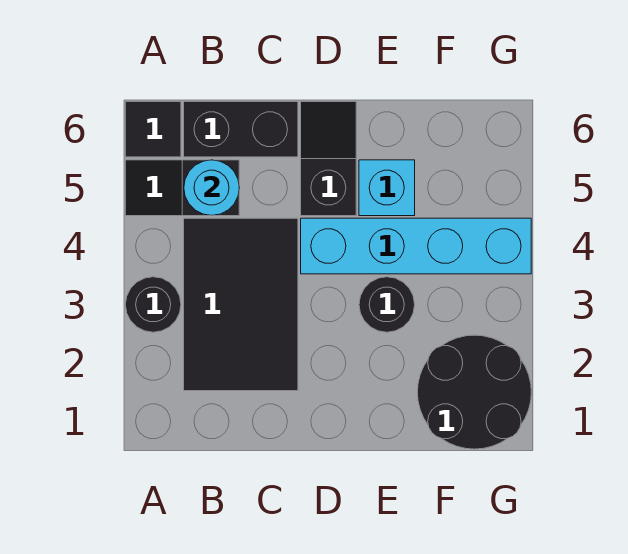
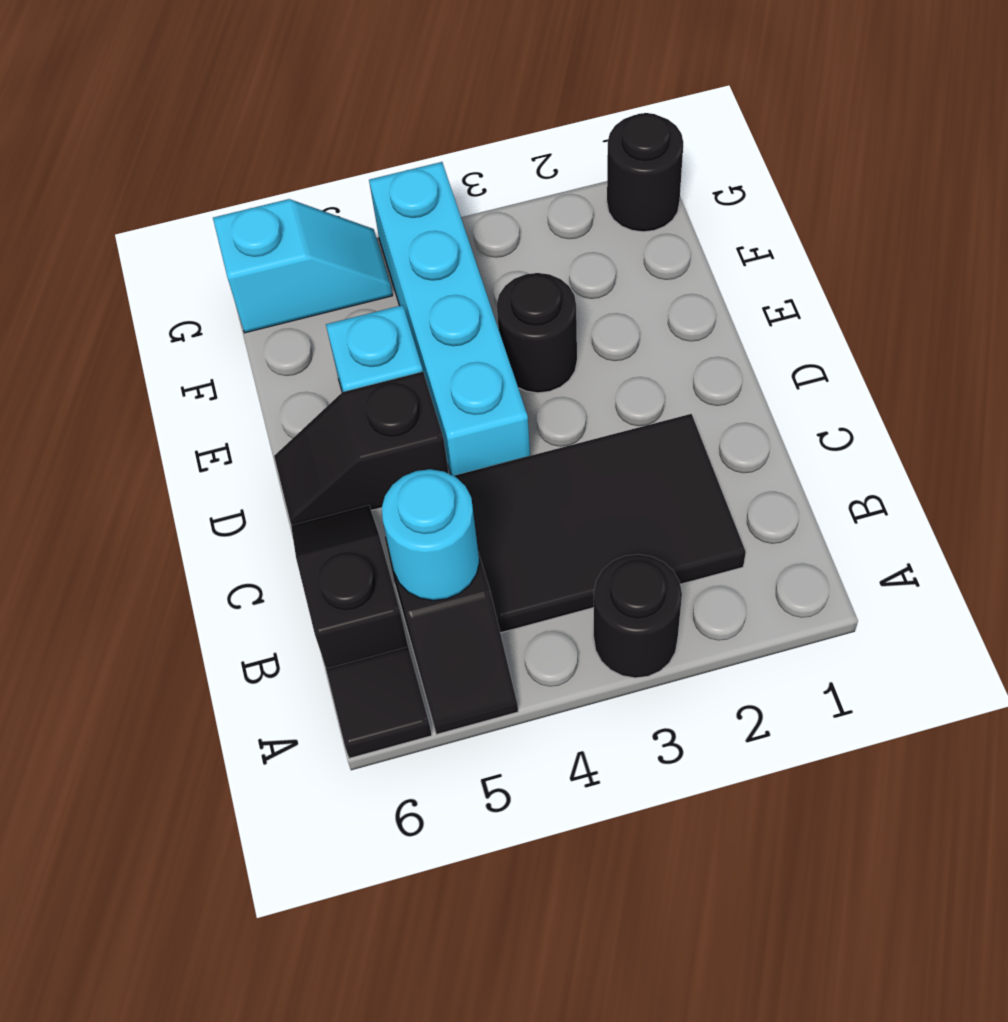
black 1x2 brick [184,102,298,157] -> black 1x2 slope [291,505,408,669]
black 2x2 round brick [417,335,531,449] -> black 1x1 round brick [607,113,683,232]
none -> cyan 1x2 slope [213,199,393,333]

